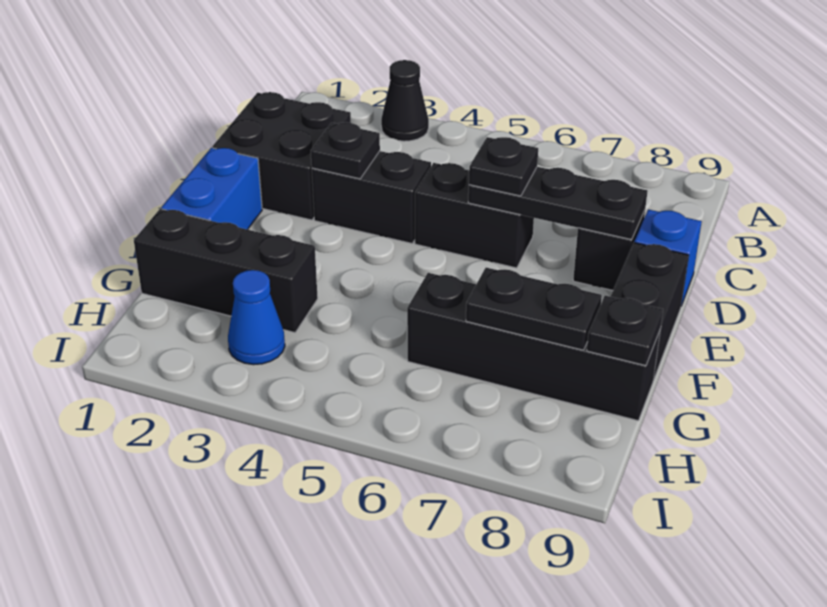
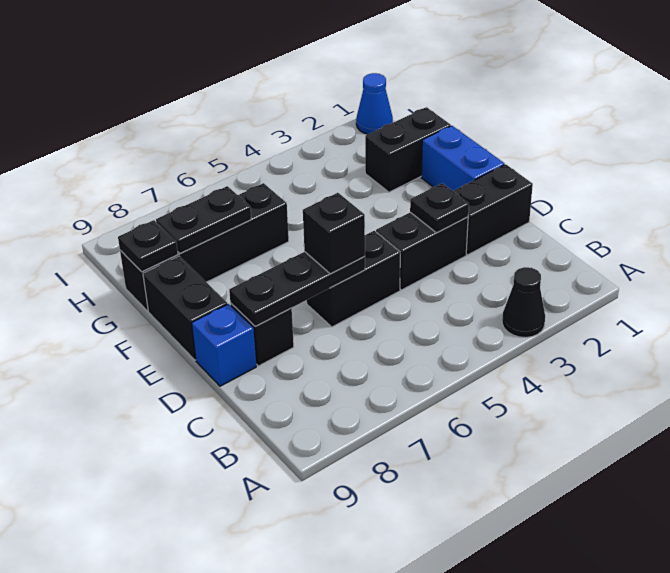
black 2x2 brick [212,92,351,220] -> black 1x2 brick [453,164,533,255]
black 1x1 plate [469,137,538,196] -> black 1x1 brick [303,193,365,274]
black 1x3 brick [134,209,318,333] -> black 1x2 brick [365,107,451,192]
blue 1x1 cone [228,270,285,365] -> blue 1x1 cone moved to [356,73,393,134]

